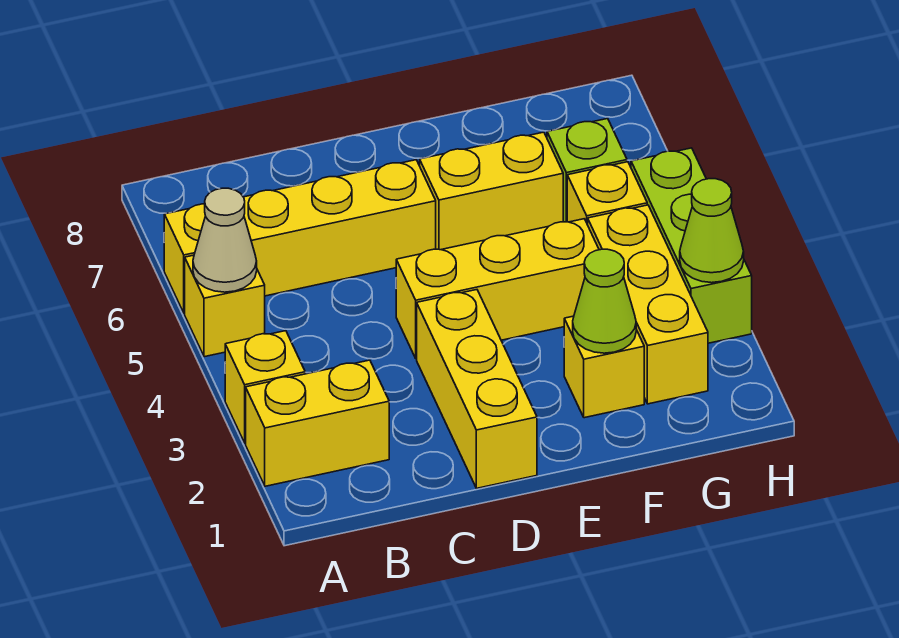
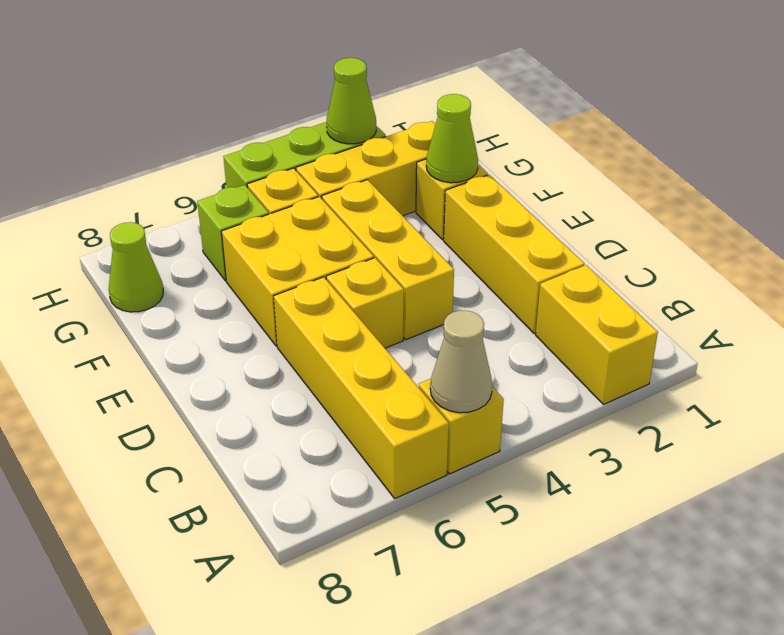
yellow 1x1 brick [225,331,305,443] -> yellow 1x1 brick moved to [326,258,404,348]
yellow 1x3 brick [417,290,537,488] -> yellow 1x3 brick turned to [444,175,584,334]
yellow 1x2 brick [420,132,563,250] -> yellow 2x2 brick [221,197,374,346]
none -> lime 1x1 cone [109,222,163,312]

